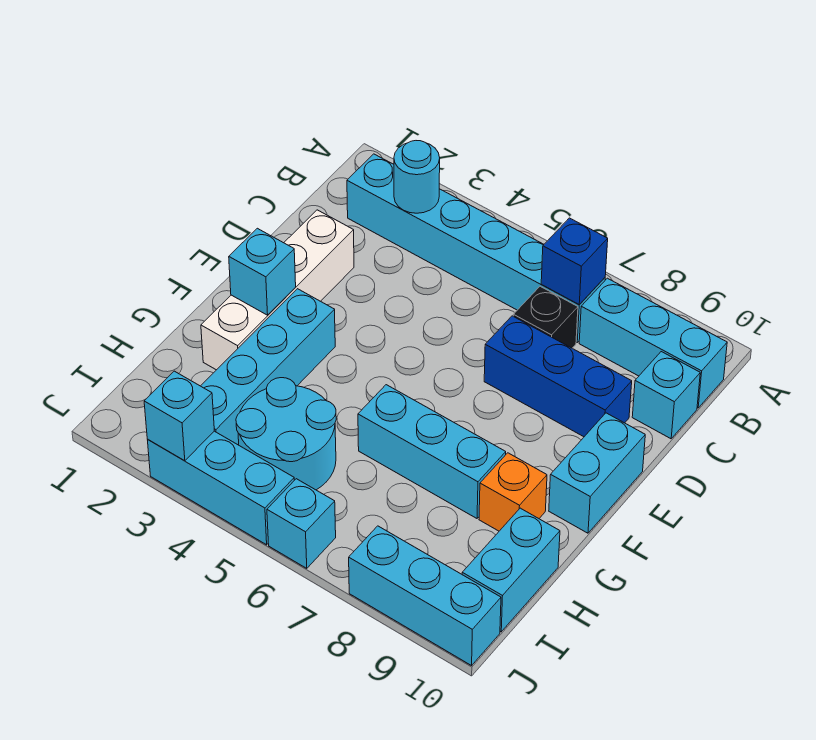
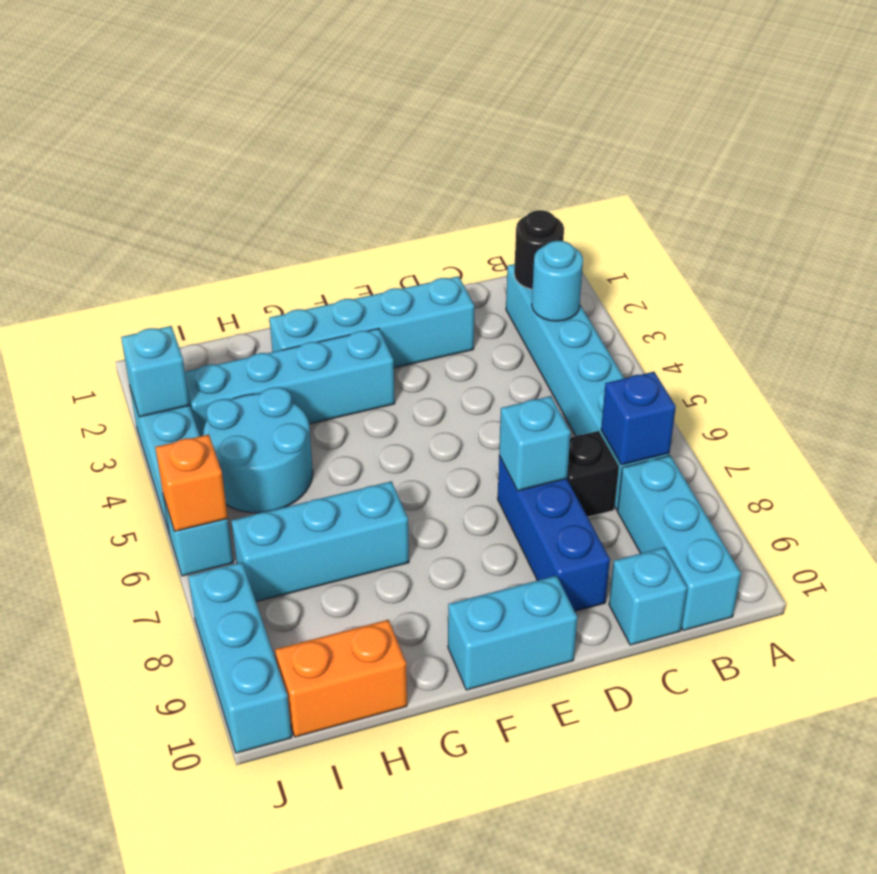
none -> black 1x1 round brick [514,210,564,289]
white 1x4 brick [201,210,354,370] -> cyan 1x4 brick [269,276,474,368]
cyan 1x1 brick [229,228,296,315] -> cyan 1x1 brick moved to [499,396,571,491]
cyan 1x3 brick [358,385,506,518] -> cyan 1x3 brick turned to [231,481,409,602]
orange 1x1 brick [479,453,547,531] -> orange 1x1 brick moved to [155,434,228,531]
cyan 1x2 brick [462,508,560,632] -> orange 1x2 brick [275,620,407,737]

